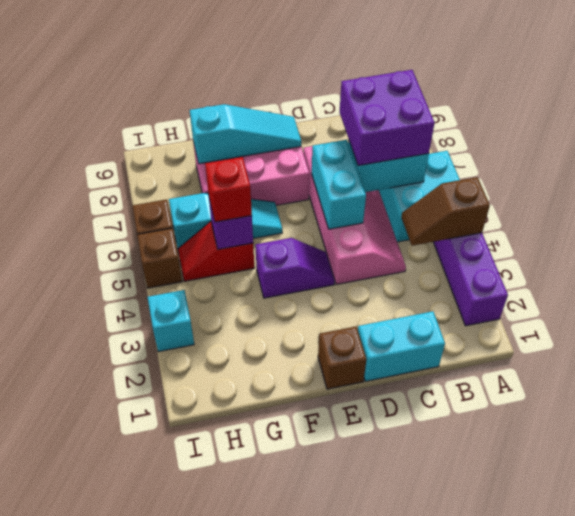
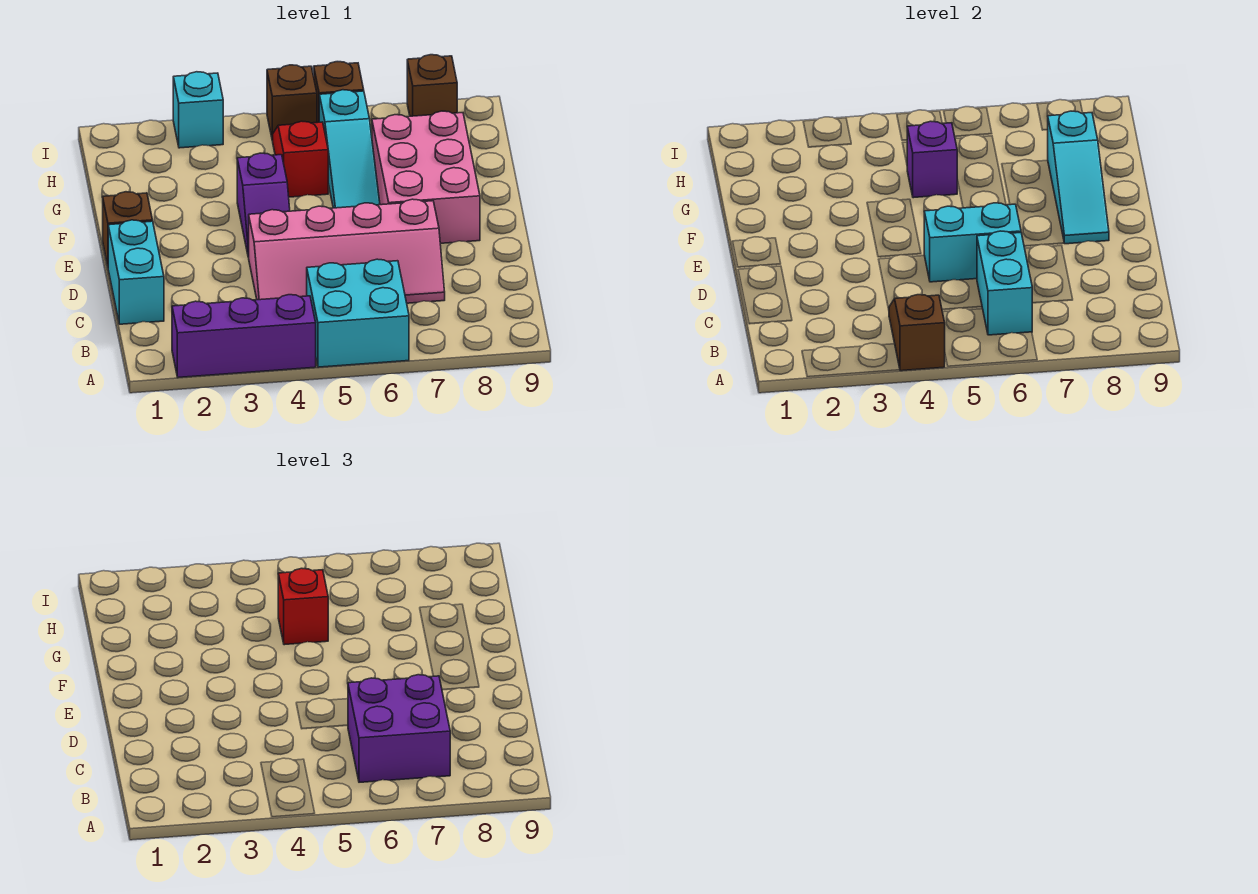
none -> brown 1x1 brick [407,55,457,116]

